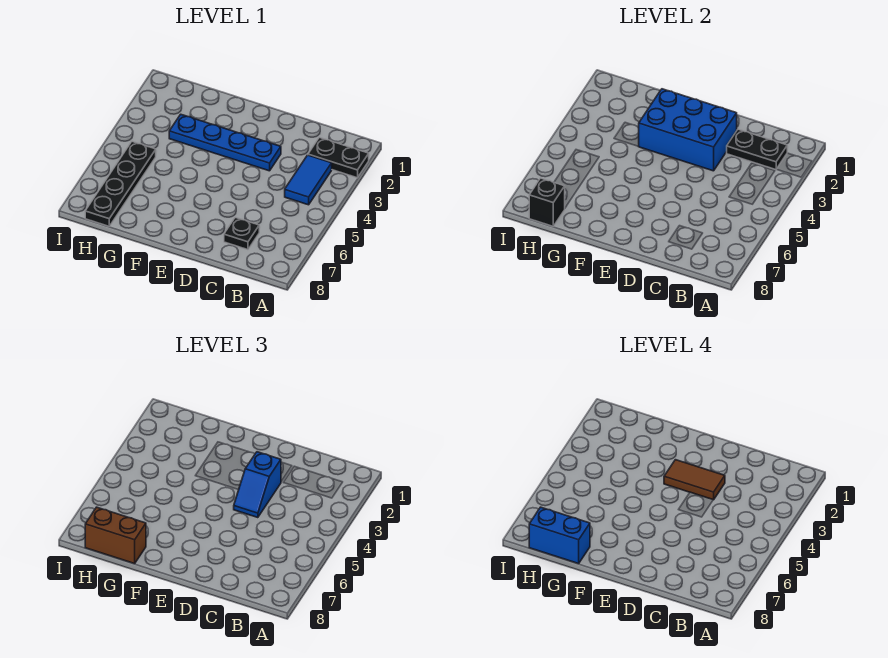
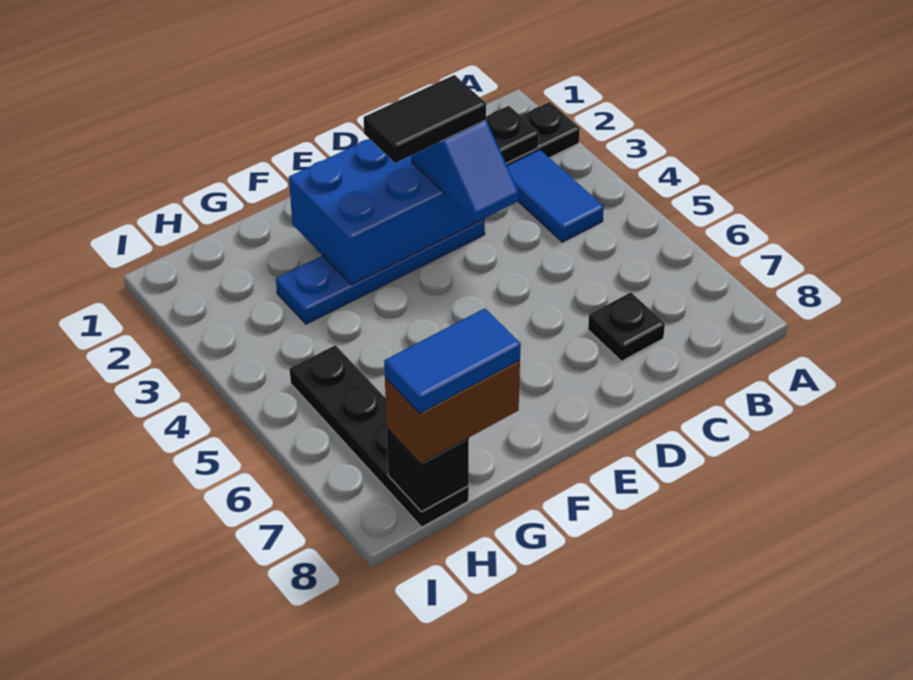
brown 1x2 tile [664,460,725,500] -> black 1x2 tile [364,75,486,163]
blue 1x2 brick [529,507,590,564] -> blue 1x2 tile [384,308,521,413]

